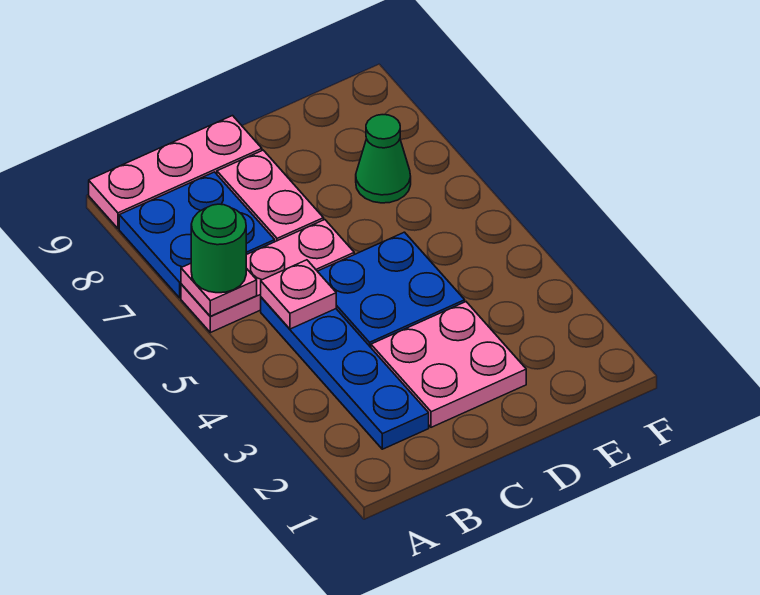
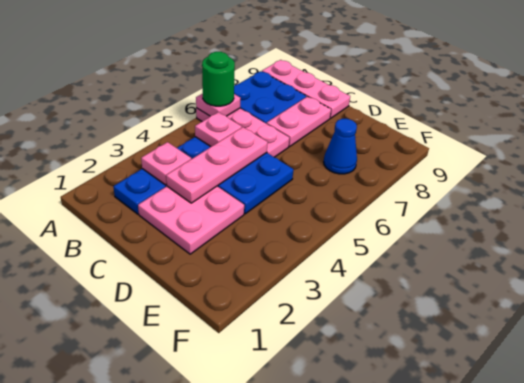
none -> pink 1x1 plate [141,142,191,185]
none -> pink 1x3 plate [166,127,268,203]
green 1x1 cone [356,115,411,203] -> blue 1x1 cone [324,119,357,174]

